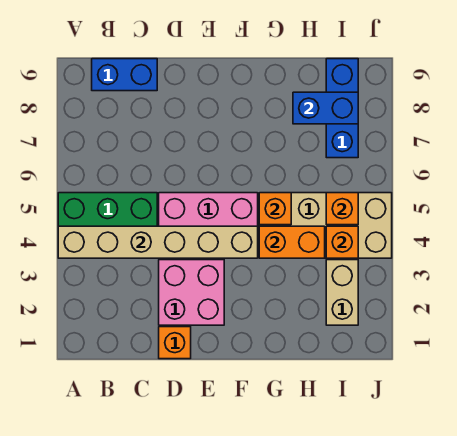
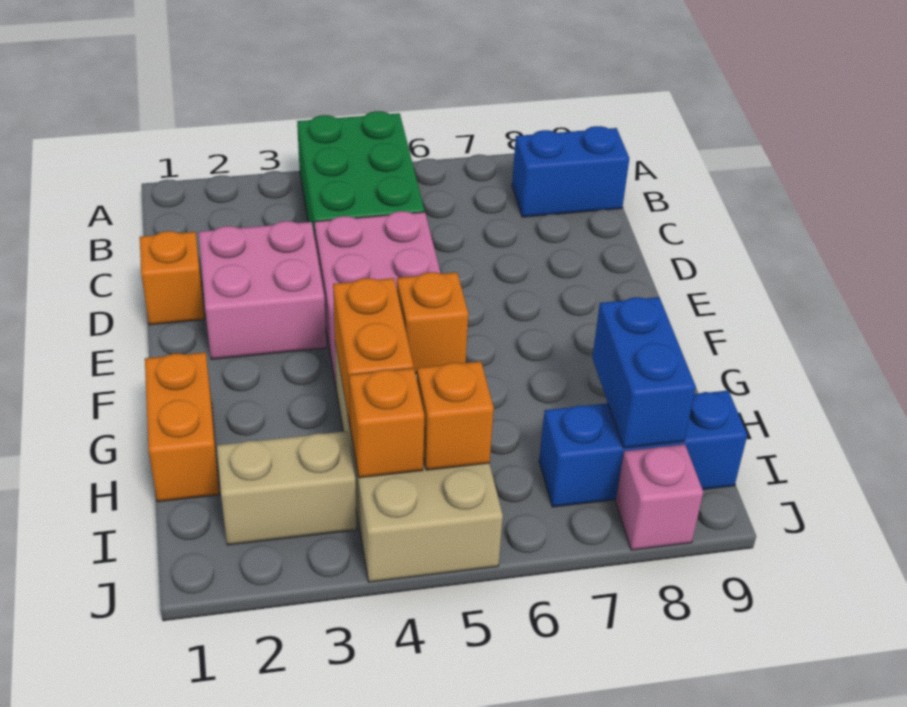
tan 1x6 brick [58,226,258,258] -> none
blue 1x2 brick [92,59,157,91] -> blue 1x2 brick turned to [512,126,629,217]
none -> orange 1x2 brick [145,352,220,502]
none -> pink 1x1 brick [616,444,703,550]

